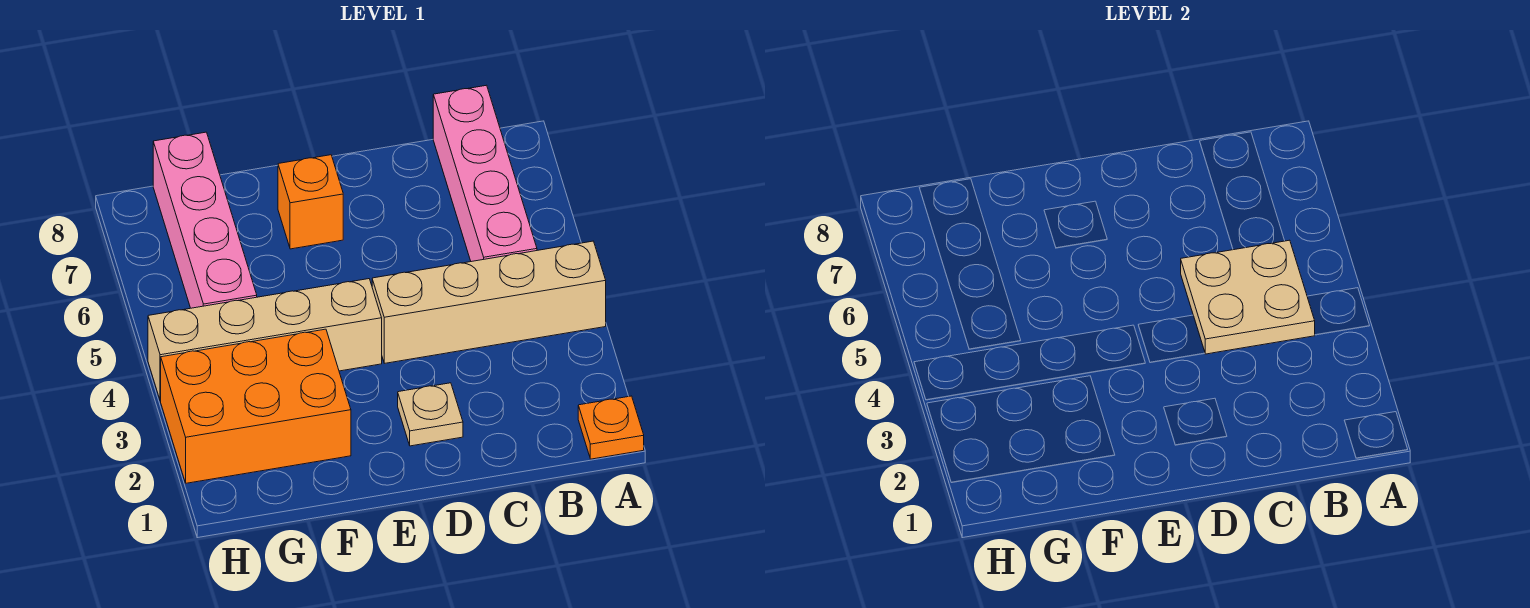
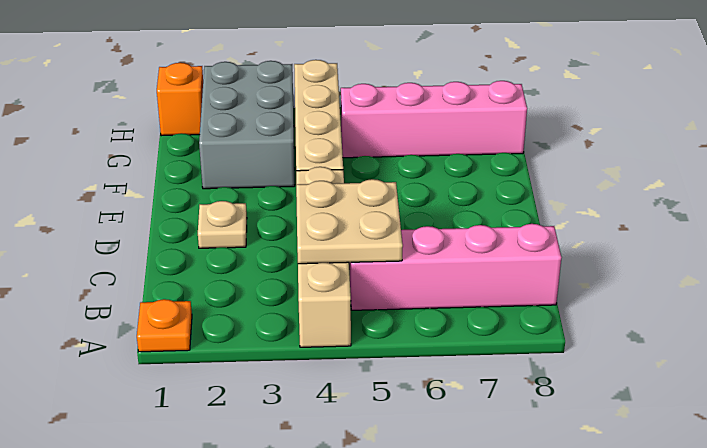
orange 1x1 brick [278,155,343,249] -> orange 1x1 brick moved to [157,63,203,136]
orange 2x3 brick [161,329,351,483] -> grey 2x3 brick [199,61,295,189]

